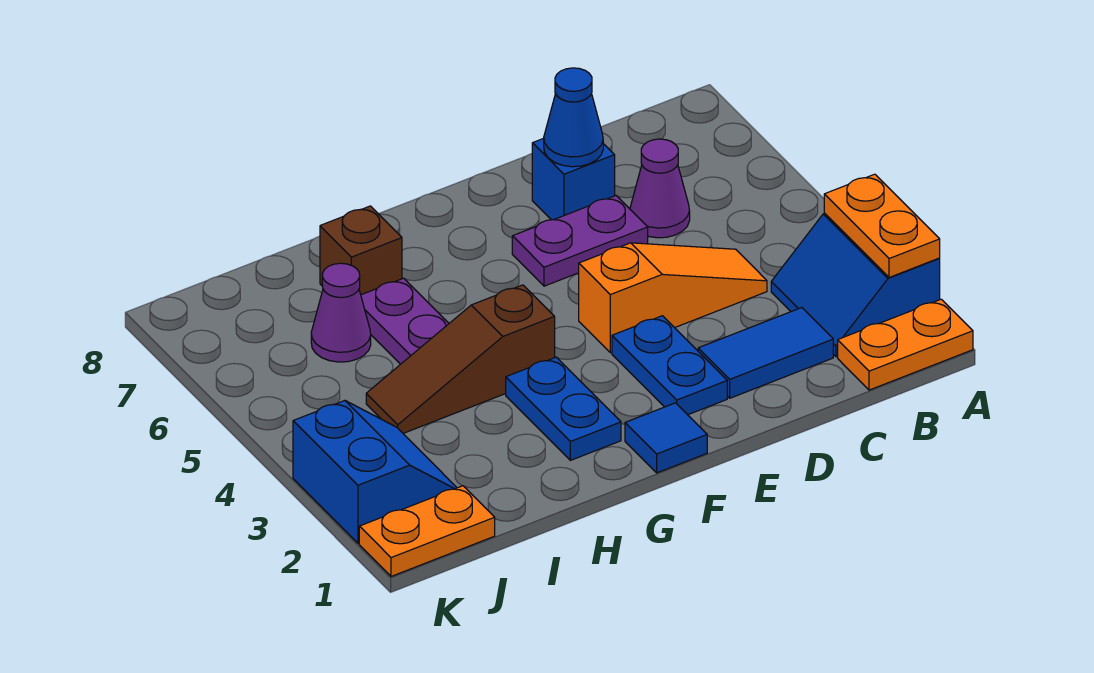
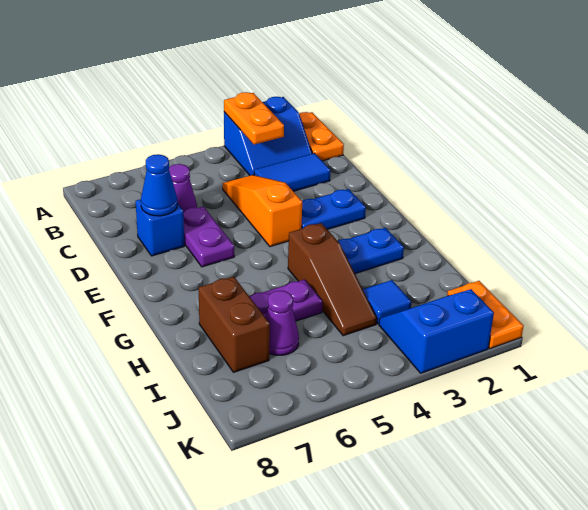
orange 1x2 plate [824,174,940,277] -> orange 1x2 plate turned to [224,92,284,144]
blue 1x2 tile [698,308,833,398] -> blue 1x2 tile turned to [254,153,331,191]
blue 1x1 tile [625,403,707,473] -> blue 1x1 tile moved to [363,280,412,324]
brown 1x1 brick [320,206,402,295] -> brown 1x2 brick [199,277,270,372]

